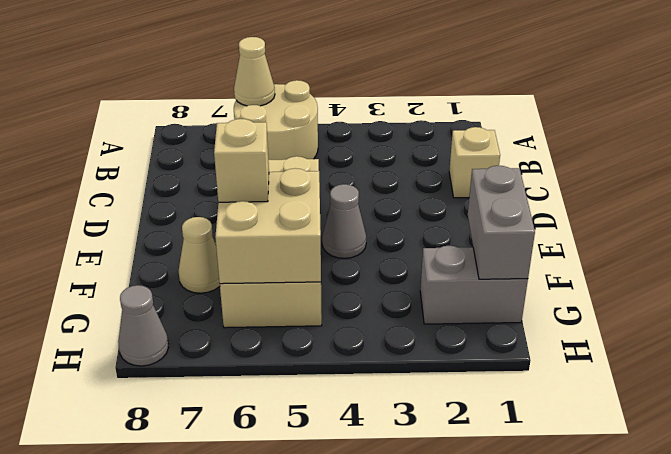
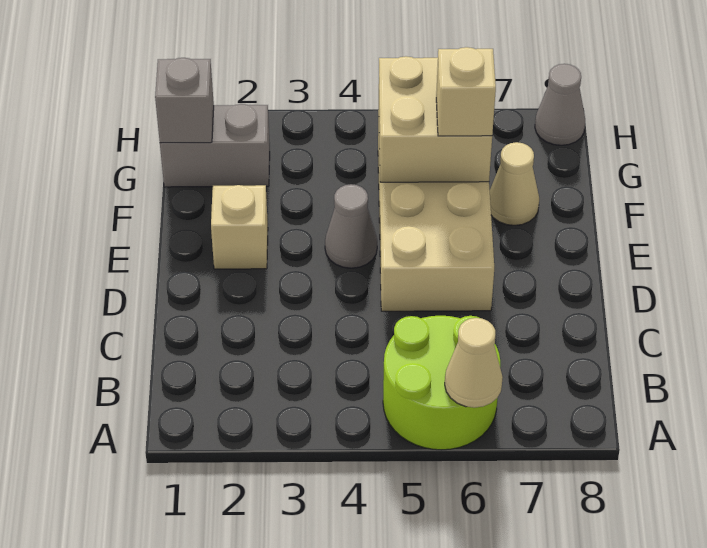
tan 2x2 round brick [234,80,318,160] -> lime 2x2 round brick [383,316,500,450]
tan 1x1 brick [449,127,500,198] -> tan 1x1 brick moved to [211,185,268,269]
grey 1x2 brick [468,166,535,279] -> grey 1x1 brick [155,58,214,143]

